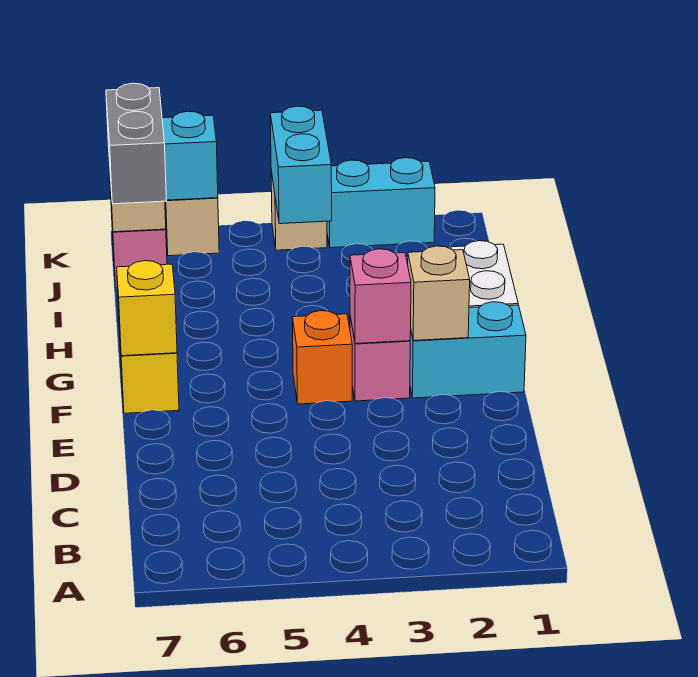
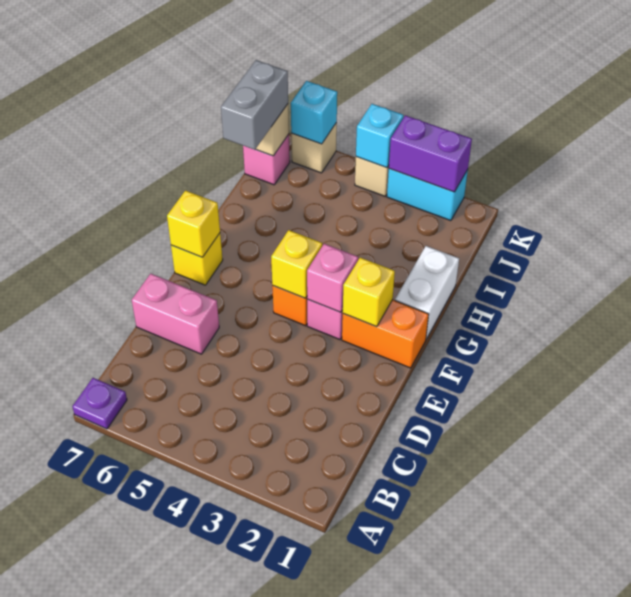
none -> purple 1x1 plate [72,378,127,429]
none -> pink 1x2 brick [132,274,219,354]
cyan 1x2 brick [410,302,526,398] -> orange 1x2 brick [342,300,429,368]
tan 1x1 brick [408,246,470,341] -> yellow 1x1 brick [343,258,395,327]
none -> yellow 1x1 brick [271,230,322,298]
cyan 1x2 brick [270,106,332,224] -> cyan 1x1 brick [356,104,404,168]
none -> purple 1x2 brick [389,115,472,192]

